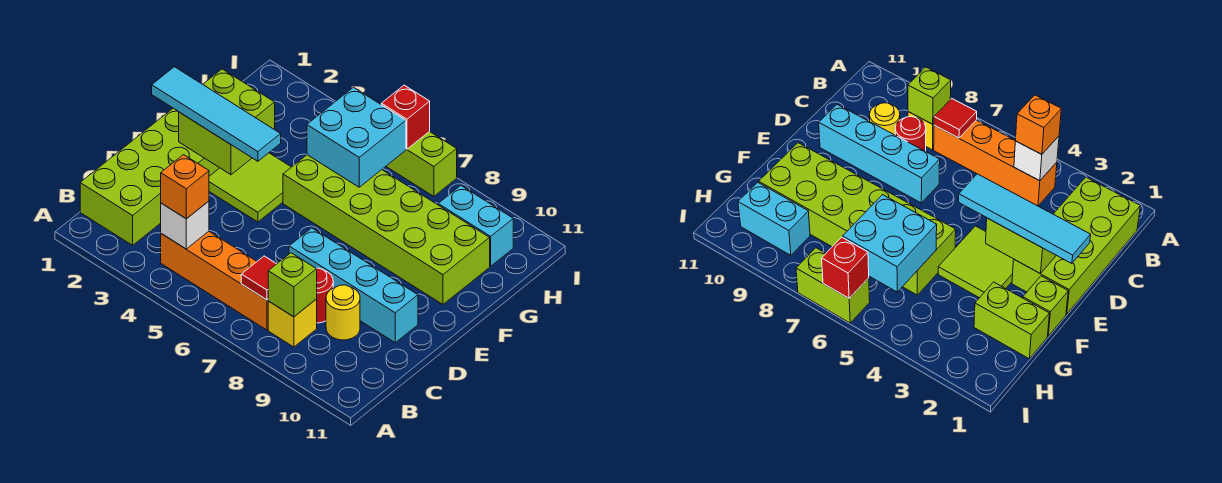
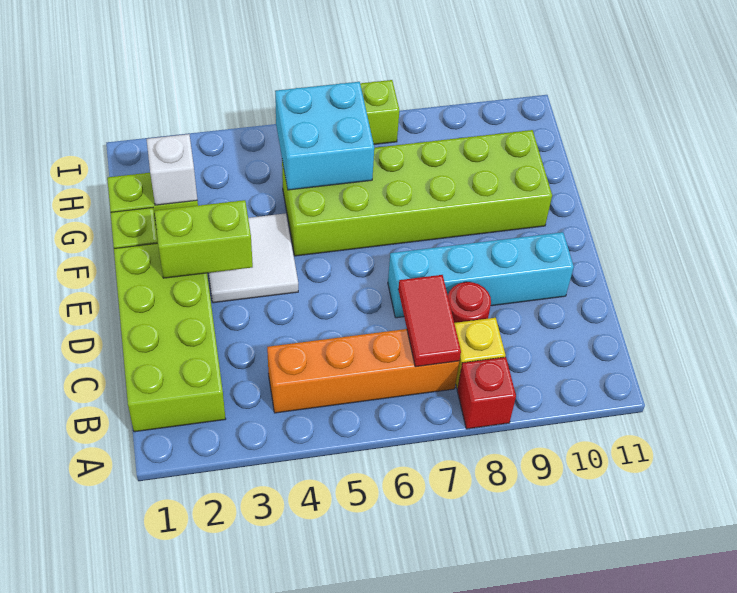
white 1x1 brick [161,201,209,249] -> white 1x1 brick moved to [147,134,197,205]
orange 1x1 brick [161,155,209,219] -> none
red 1x1 tile [241,256,276,300] -> red 1x2 tile [398,275,461,367]
lime 1x1 brick [268,253,317,317] -> none
yellow 1x1 round brick [326,285,360,340] -> none
cyan 1x4 tile [152,67,281,161] -> none
lime 2x2 tile [209,153,291,222] -> white 2x2 tile [209,213,298,303]
cyan 1x2 brick [438,186,513,266] -> none
red 1x1 brick [381,85,430,149] -> red 1x1 brick moved to [457,357,516,429]

